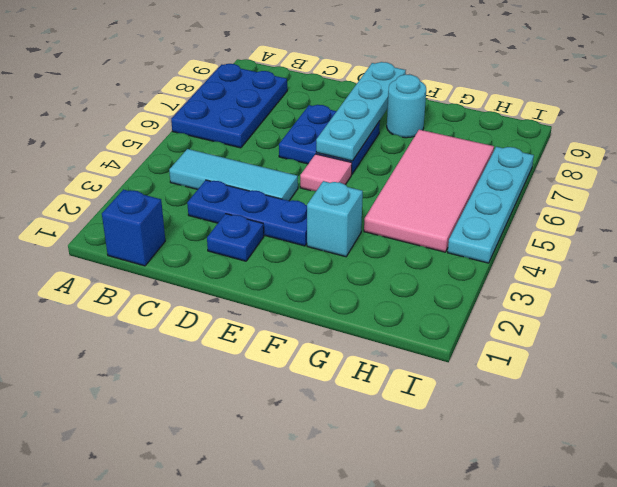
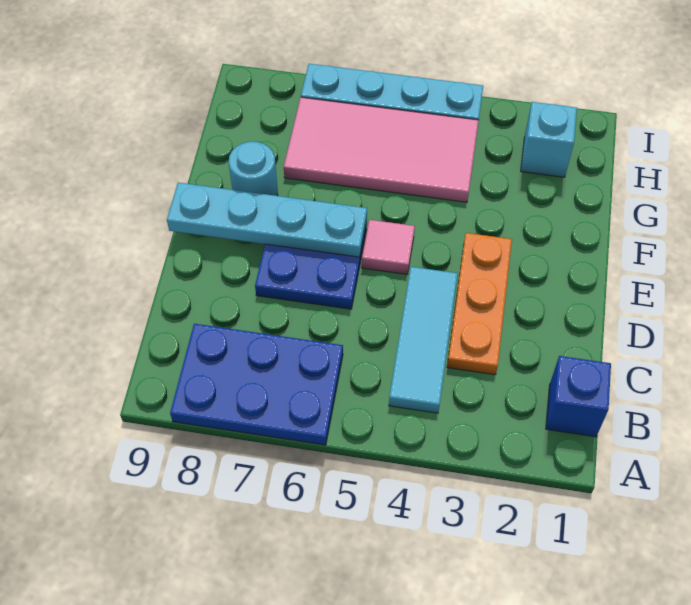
blue 1x3 plate [187,180,307,246] -> orange 1x3 plate [447,233,512,375]
blue 1x1 plate [207,214,264,261] -> none
cyan 1x1 brick [307,181,363,257] -> cyan 1x1 brick moved to [521,102,577,177]

